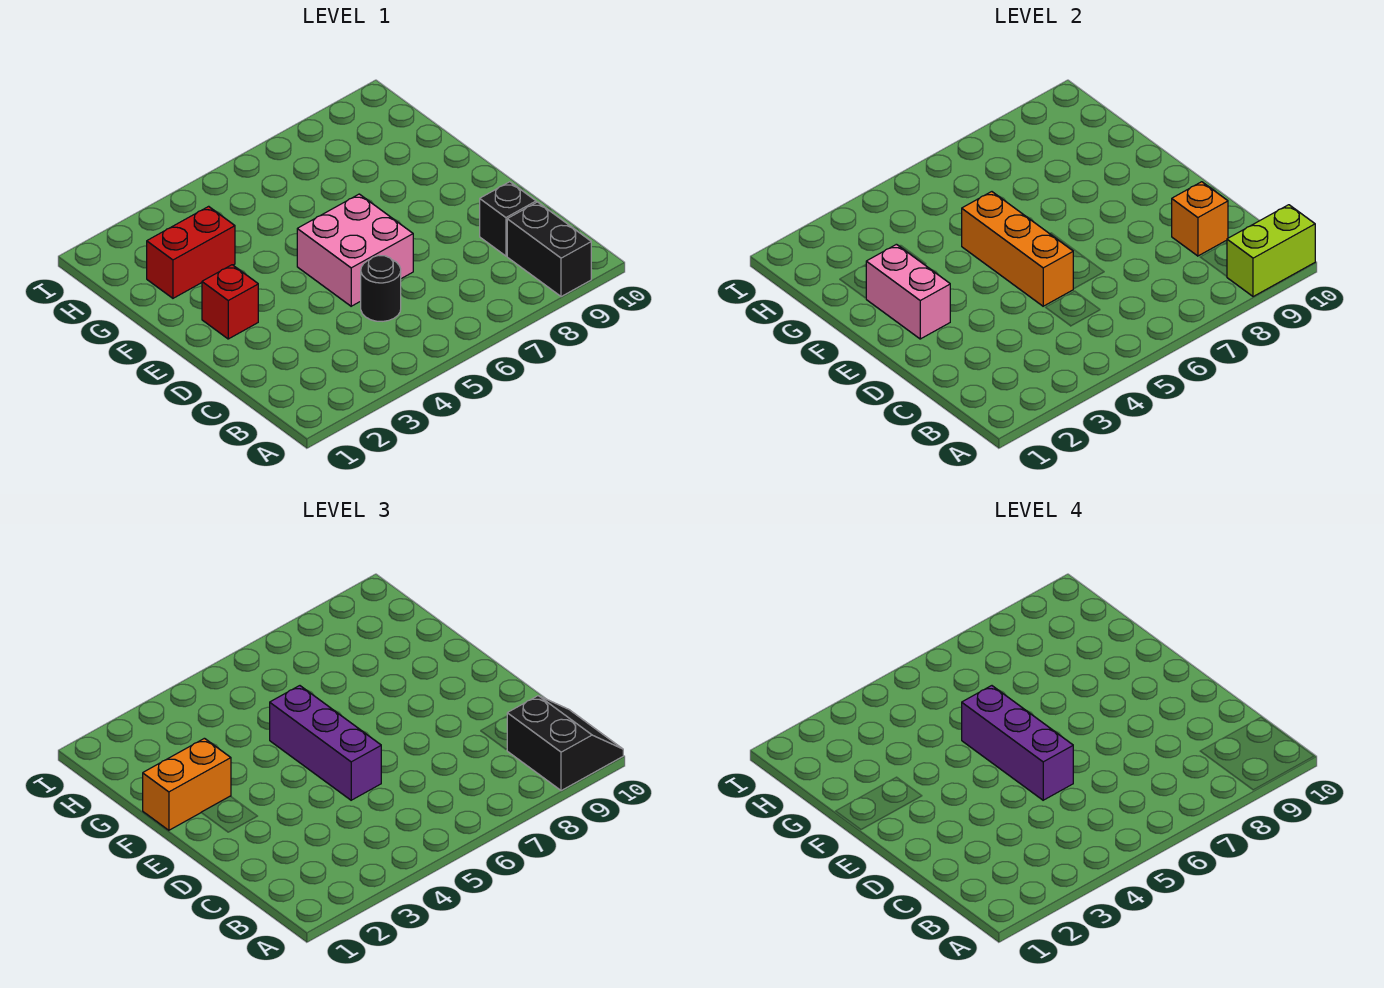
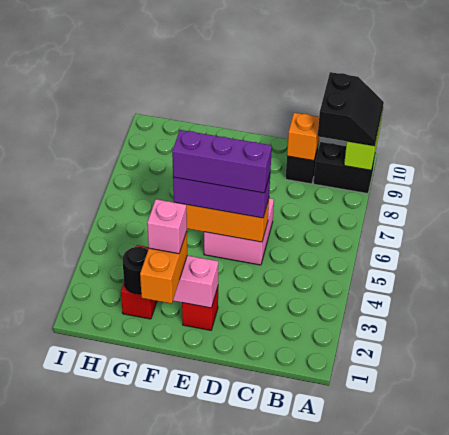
black 2x2 slope [507,696,623,791] -> black 2x2 slope turned to [318,72,384,146]
black 1x1 round brick [361,255,401,321] -> black 1x1 round brick moved to [122,247,148,294]
none -> pink 1x1 brick [147,199,187,254]

